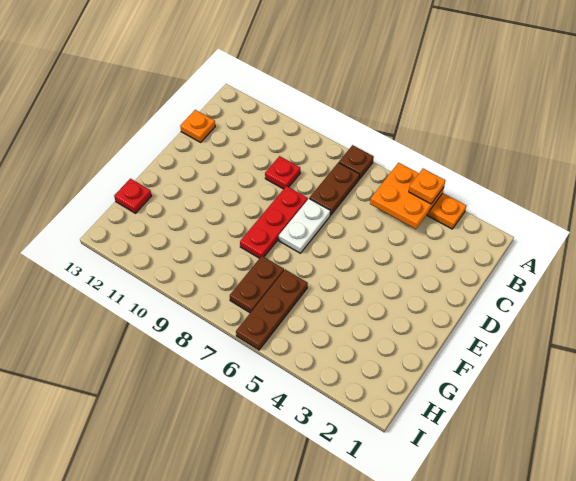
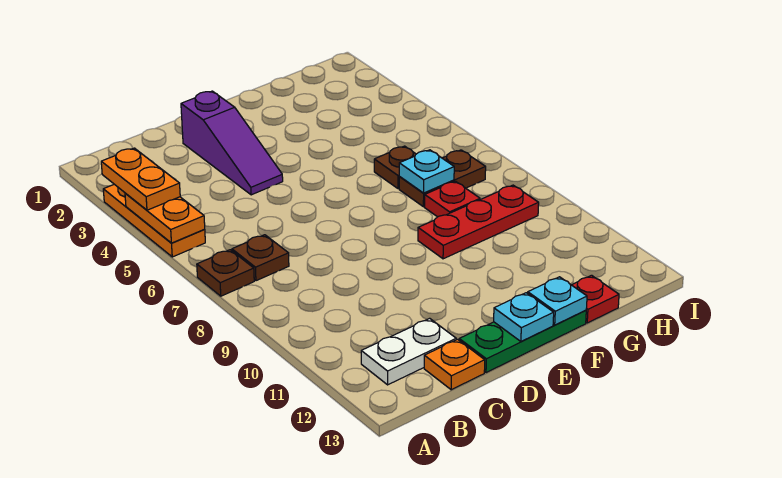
orange 2x2 plate [370,163,444,229] -> orange 1x2 plate [125,193,205,243]
orange 1x1 plate [409,169,445,204] -> orange 1x2 plate [101,148,180,210]
brown 1x2 plate [309,163,360,215] -> brown 1x1 plate [232,235,289,281]
red 1x1 plate [265,156,300,189] -> red 1x1 plate moved to [425,181,480,217]
none -> purple 1x3 slope [181,91,283,195]
white 1x2 plate [279,199,330,253] -> white 1x2 plate moved to [361,318,456,385]
red 1x3 plate [240,186,308,258] -> red 1x3 plate moved to [418,185,539,259]
none -> green 1x3 plate [459,310,586,373]
none -> cyan 1x1 plate [494,293,554,341]
none -> cyan 1x1 plate [528,277,587,325]
brown 1x3 plate [236,270,308,350] -> brown 1x1 plate [374,146,416,189]
none -> cyan 1x1 plate [399,150,454,193]

